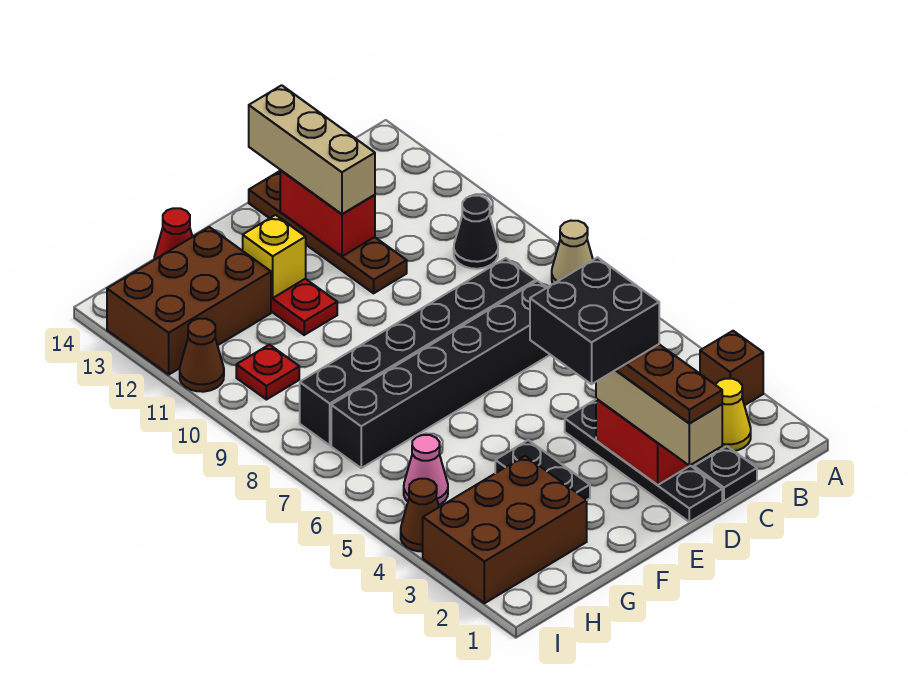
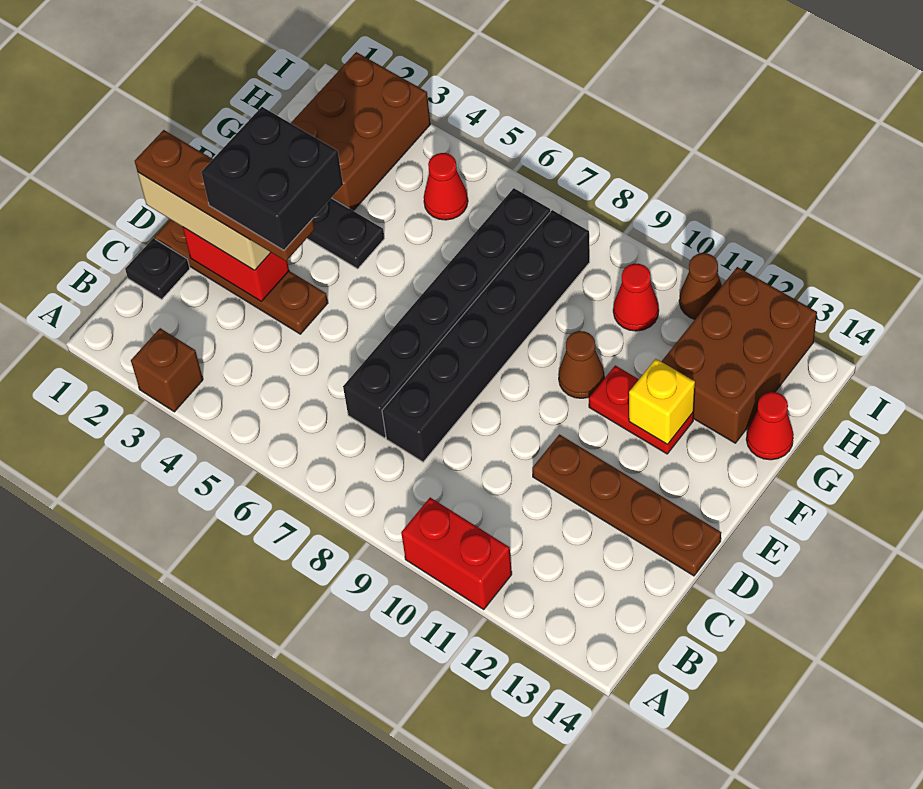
tan 1x1 cone [552,221,593,284] -> none
yellow 1x1 cone [715,379,751,451] -> none
black 1x1 cone [454,196,498,269] -> none
black 1x4 plate [565,400,722,522] -> brown 1x4 plate [155,220,328,334]
red 1x2 brick [280,170,375,256] -> red 1x2 brick moved to [401,498,512,609]
tan 1x3 brick [249,85,375,214] -> none
pink 1x1 cone [404,435,448,505] -> red 1x1 cone [424,153,468,220]
red 1x1 plate [236,345,299,400] -> red 1x1 cone [613,264,659,331]
brown 1x1 cone [401,479,439,552] -> brown 1x1 cone moved to [558,331,604,398]

